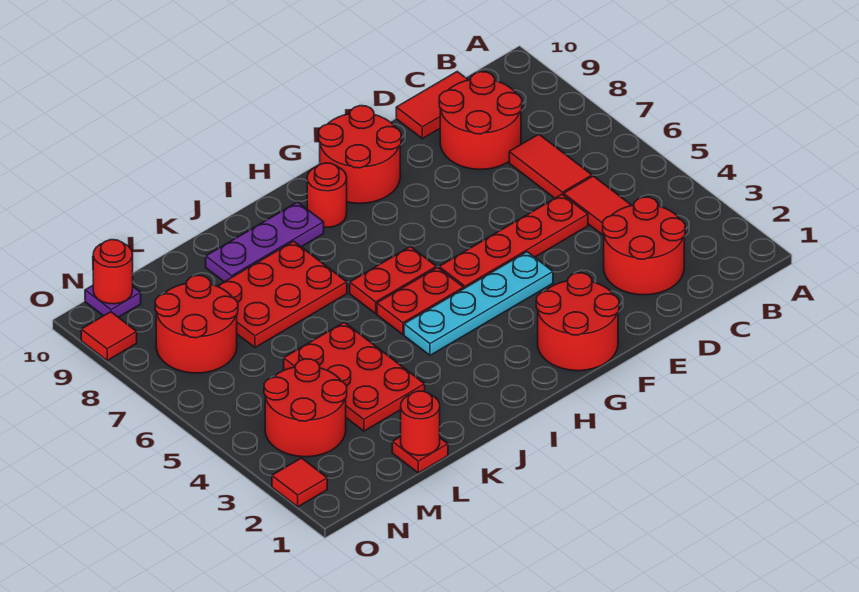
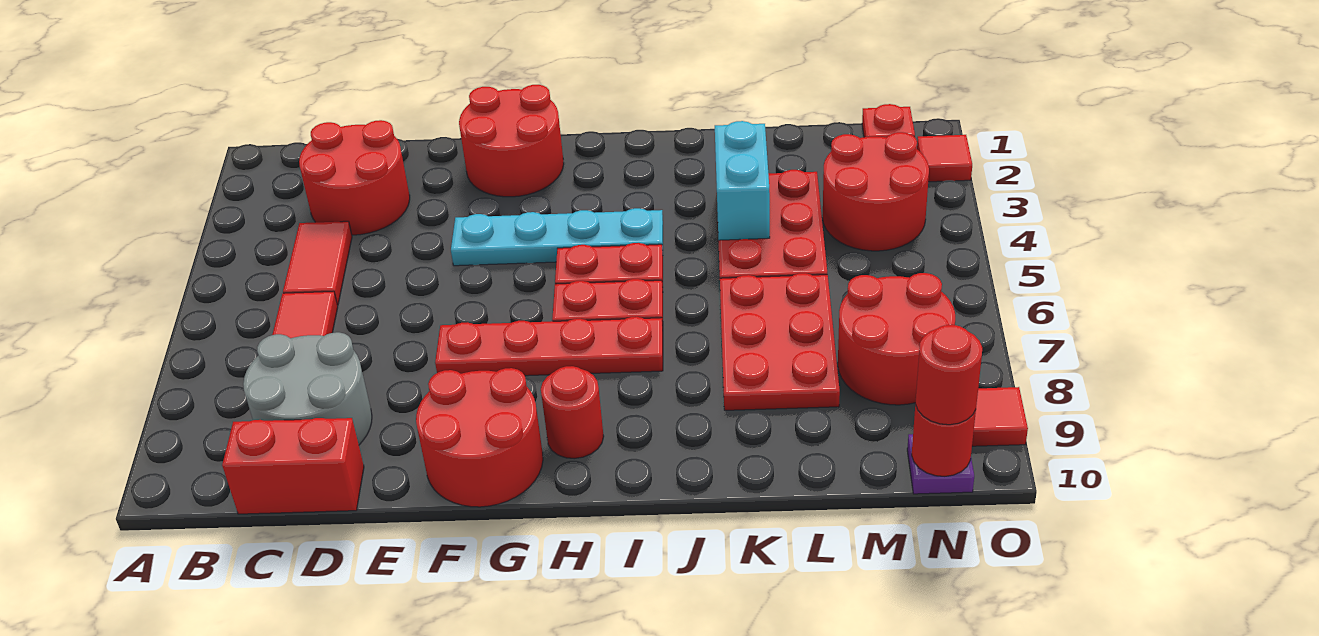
red 2x2 round brick [439,72,522,169] -> grey 2x2 round brick [243,332,372,445]
red 1x2 tile [396,72,468,139] -> red 1x2 brick [222,418,364,514]
red 1x4 plate [439,194,588,288] -> red 1x4 plate moved to [435,317,663,376]
purple 1x3 plate [206,202,324,282] -> none
red 2x3 plate [217,241,347,347] -> red 2x3 plate turned to [720,273,840,410]
none -> cyan 1x2 brick [715,121,770,240]
red 1x1 plate [392,437,448,473] -> red 1x1 plate moved to [862,104,915,137]
red 1x1 round brick [401,391,440,455] -> red 1x1 round brick moved to [915,325,982,425]

